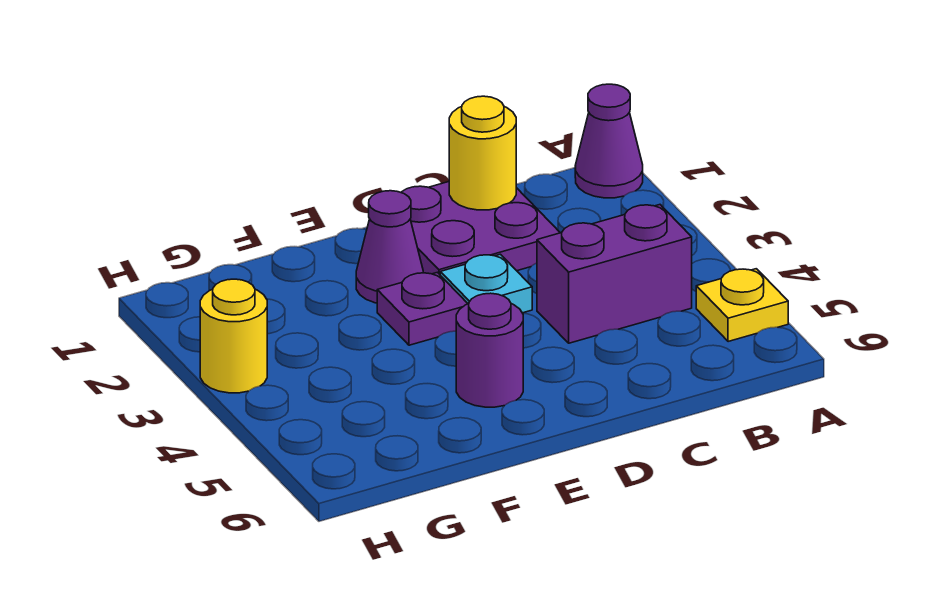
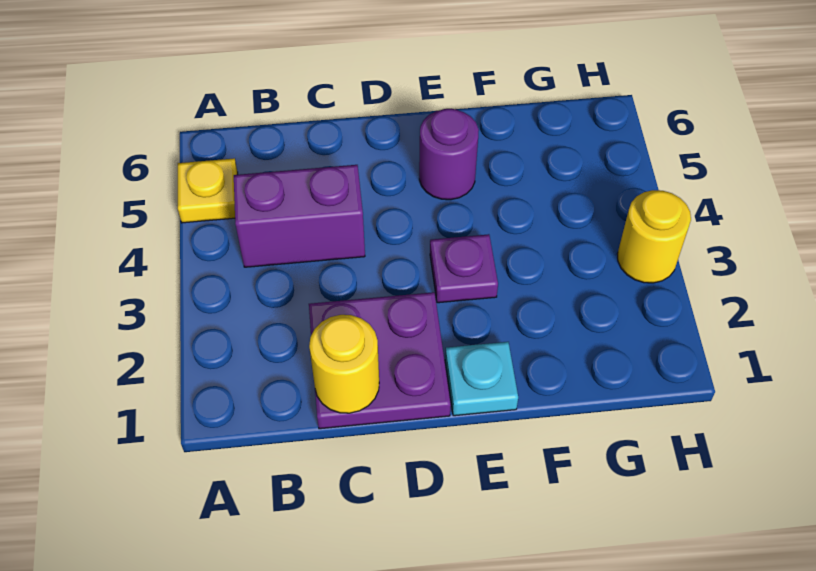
purple 1x1 cone [575,84,643,198] -> none
cyan 1x1 plate [440,254,532,313] -> cyan 1x1 plate moved to [445,342,518,416]
purple 1x1 cone [356,191,423,303] -> none

